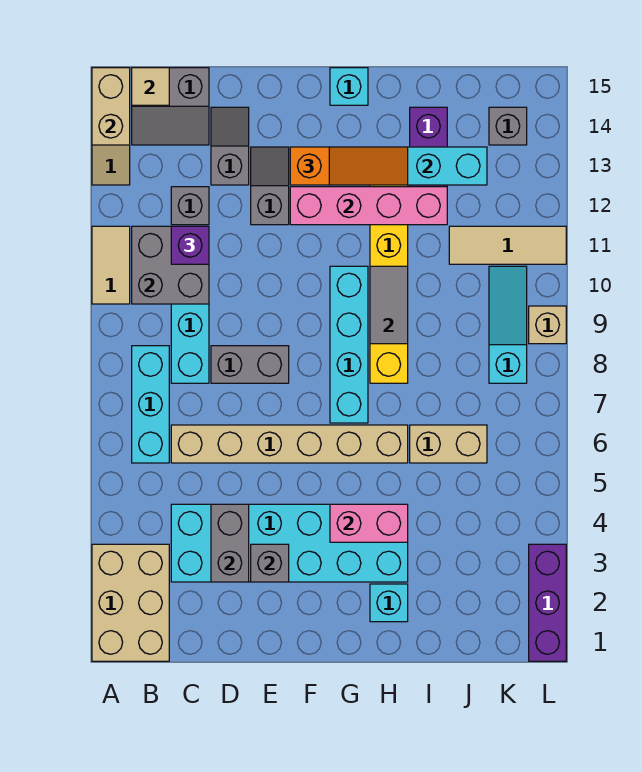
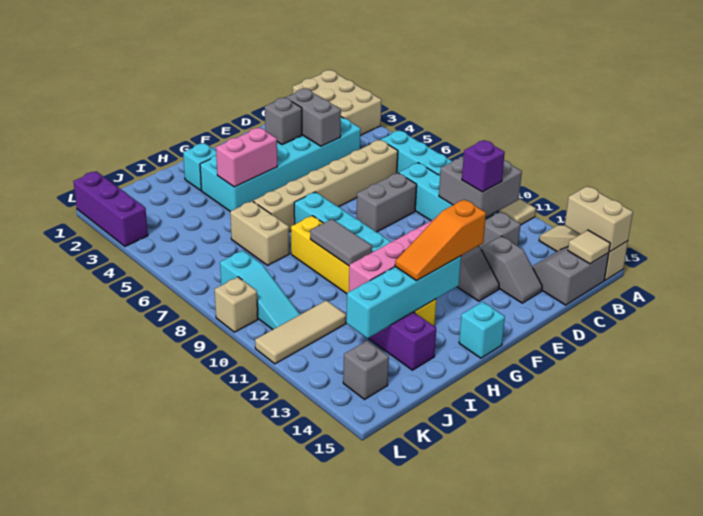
tan 1x2 brick [410,425,487,463] -> tan 1x2 brick turned to [230,201,289,265]

